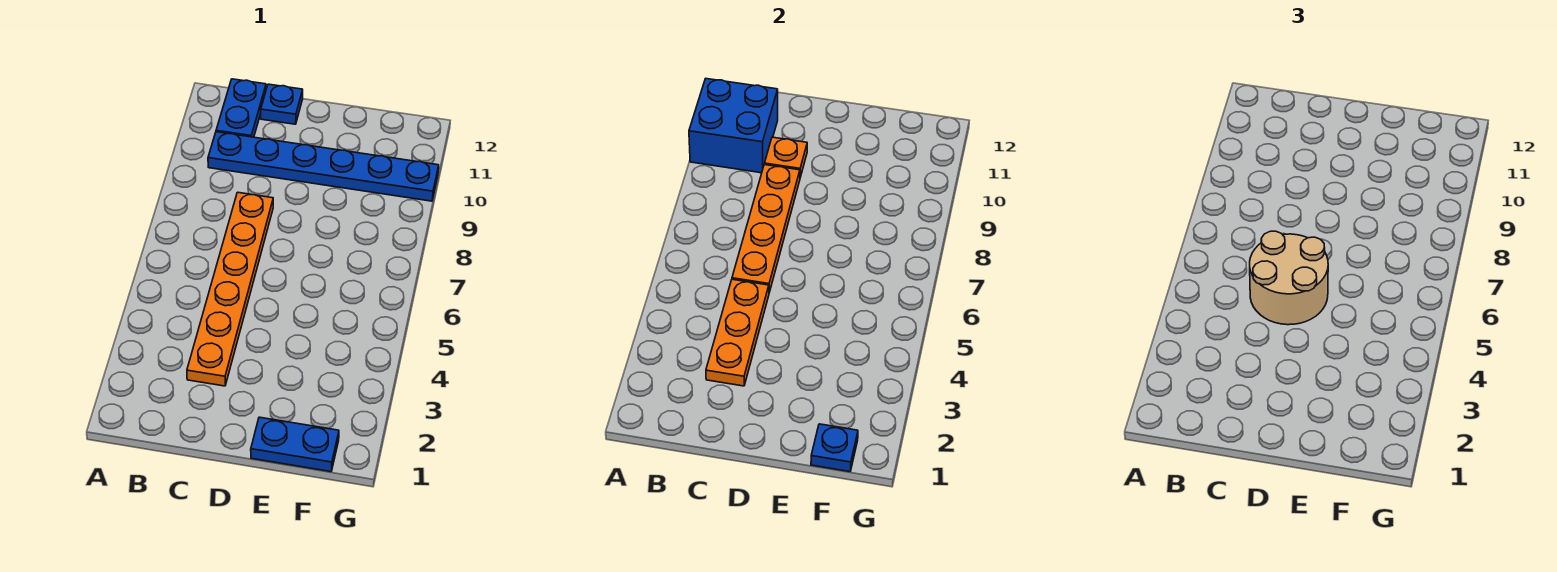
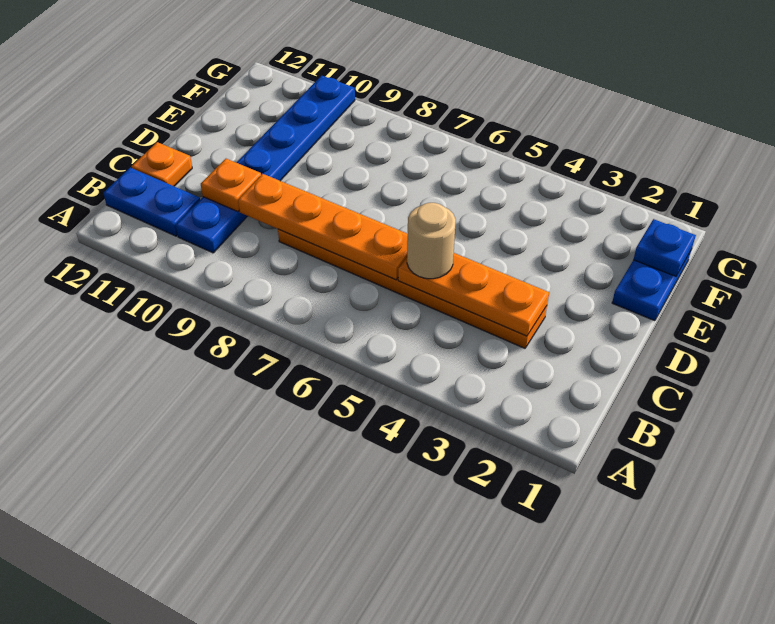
blue 2x2 brick [689,79,778,173] -> none
tan 2x2 round brick [1250,231,1328,325] -> tan 1x1 round brick [407,203,456,279]
blue 1x1 plate [261,84,303,124] -> orange 1x1 plate [132,142,192,186]

